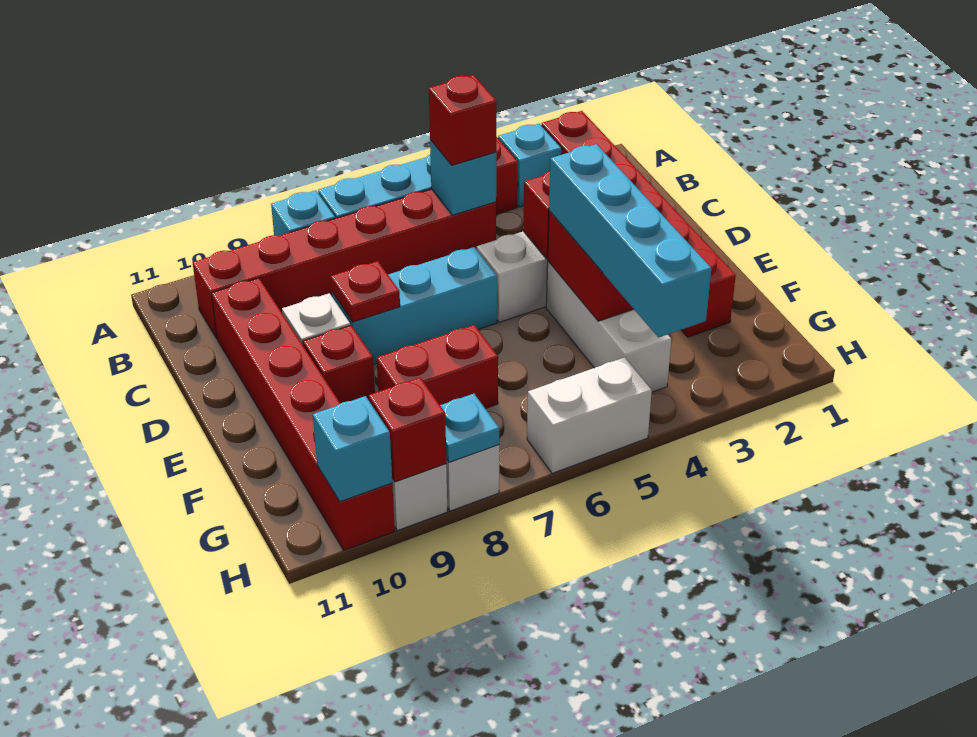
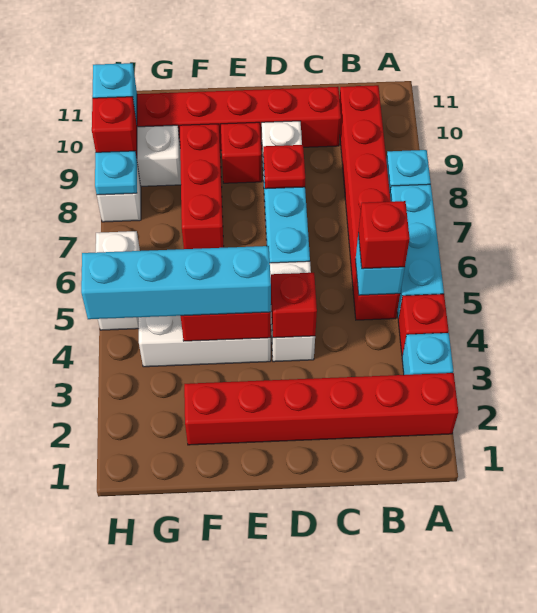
red 1x2 brick [377,325,498,409] -> red 1x3 brick [180,124,224,249]

